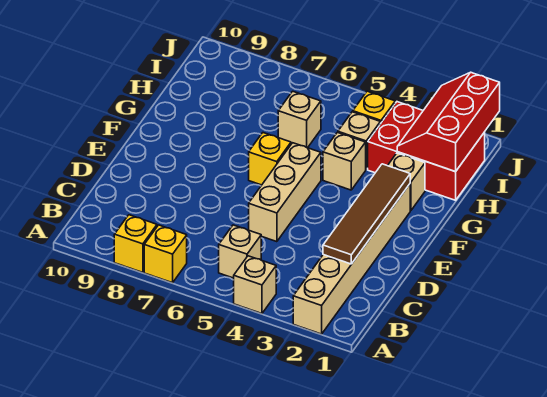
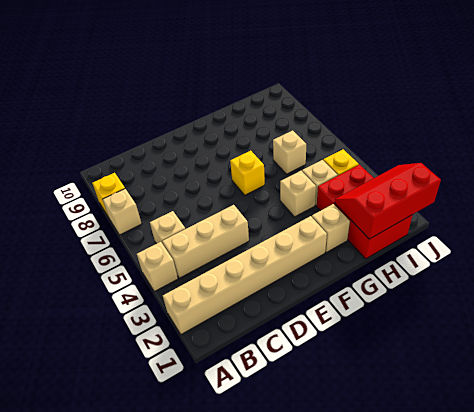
yellow 1x1 brick [144,225,187,283] -> tan 1x1 brick [102,189,142,235]
brown 1x4 tile [323,164,410,264] -> none
tan 1x3 brick [249,143,321,242] -> tan 1x3 brick moved to [162,205,249,278]

